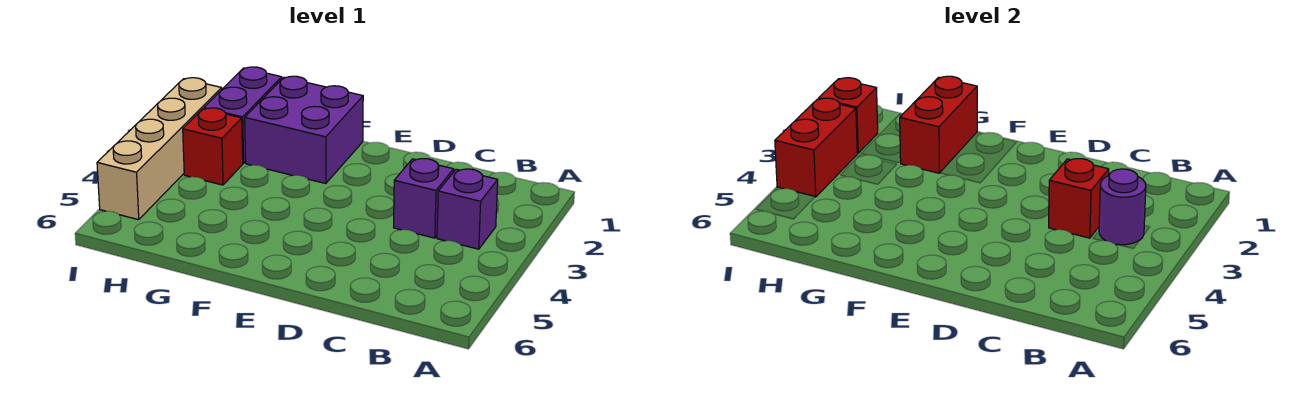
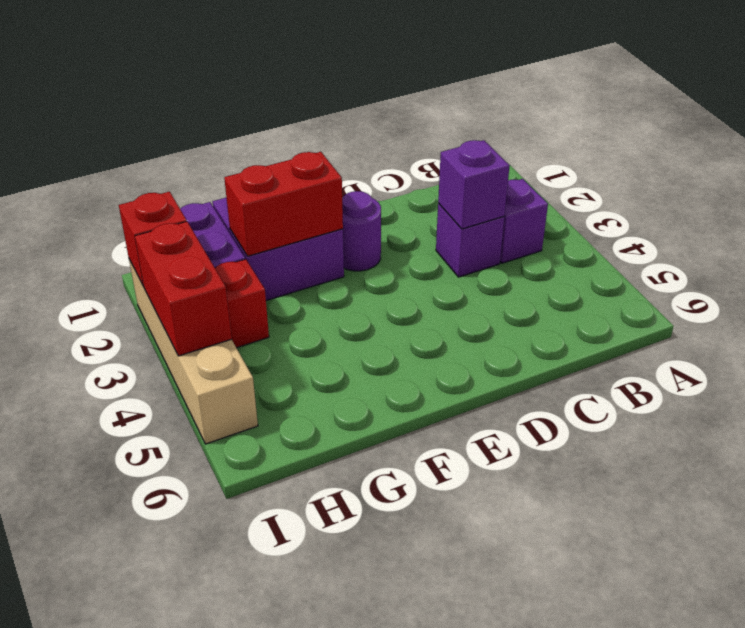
purple 1x1 round brick [1099,169,1146,245] -> purple 1x1 round brick moved to [342,191,381,271]
red 1x1 brick [1049,159,1109,238] -> purple 1x1 brick [438,140,510,229]
red 1x2 brick [900,76,977,173] -> red 1x2 brick turned to [224,152,343,256]

